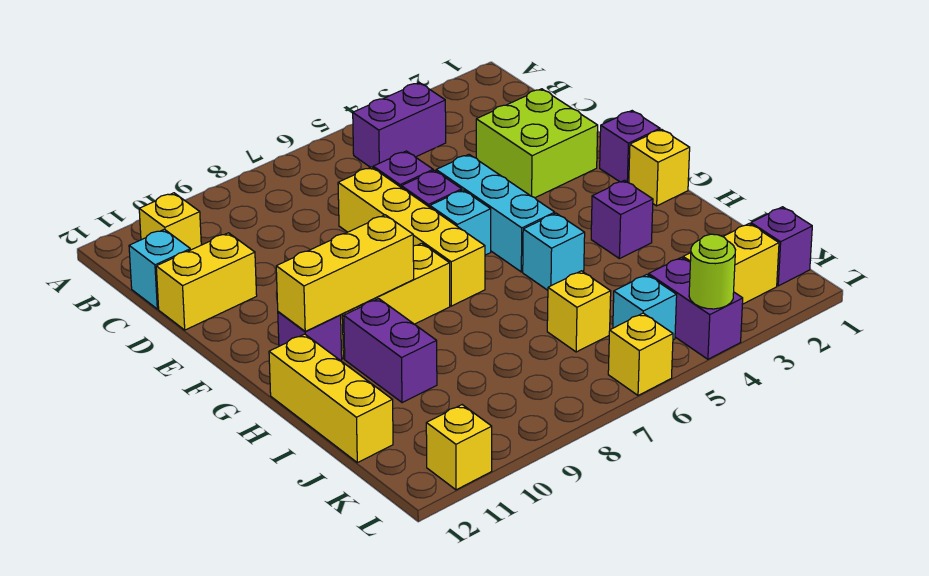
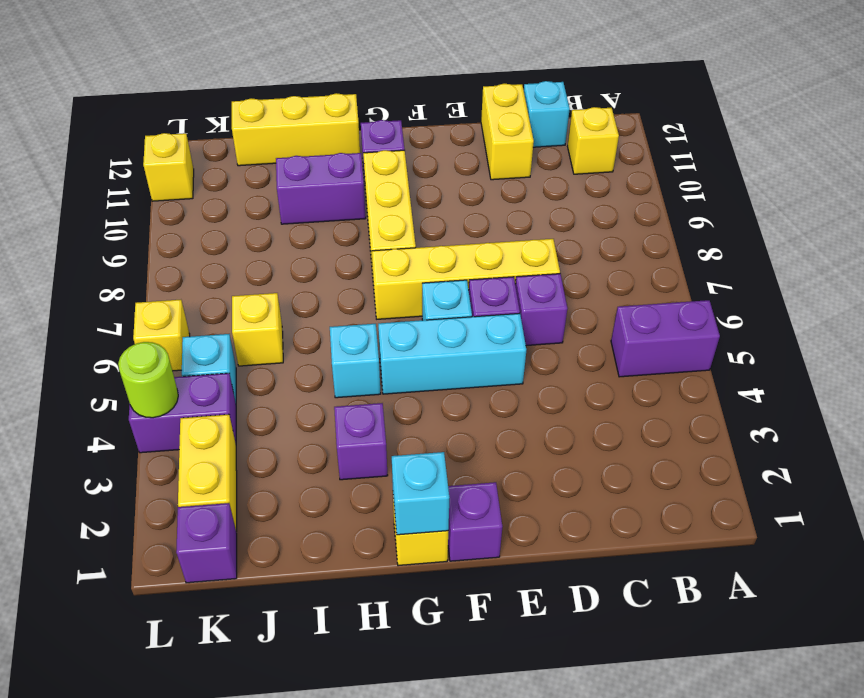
purple 1x2 brick [353,83,446,168] -> purple 1x2 brick turned to [611,300,720,377]
lime 2x2 brick [476,89,598,198] -> none
none -> cyan 1x1 brick [392,452,449,535]
yellow 1x3 brick [276,215,414,331] -> none

